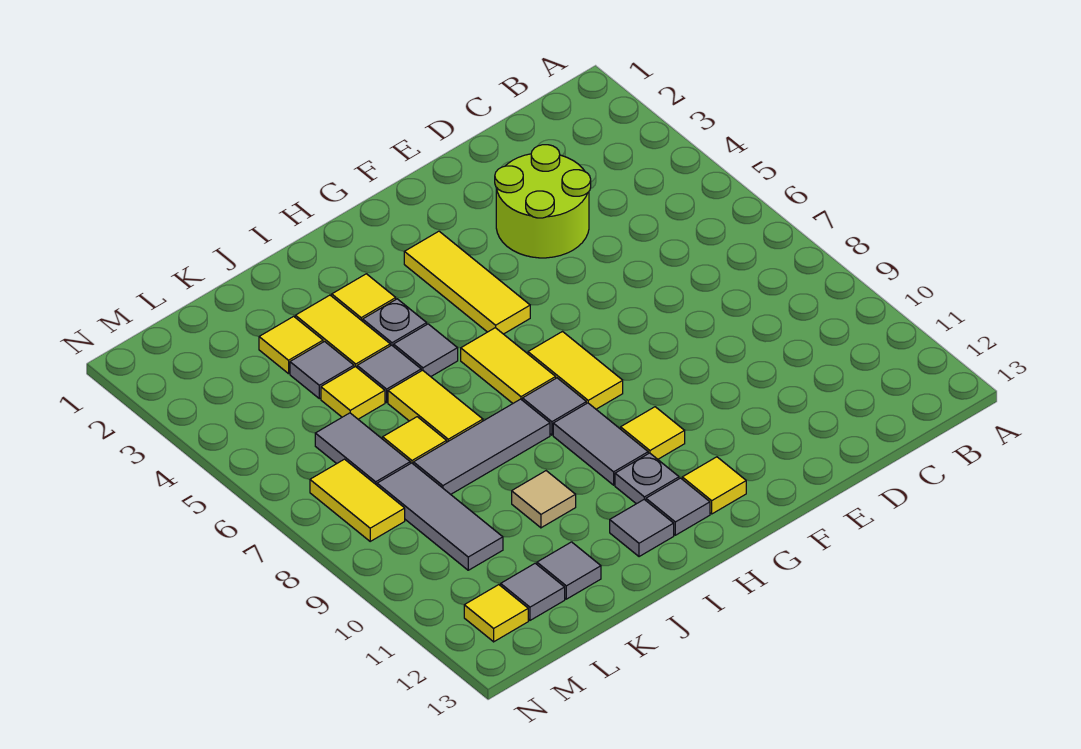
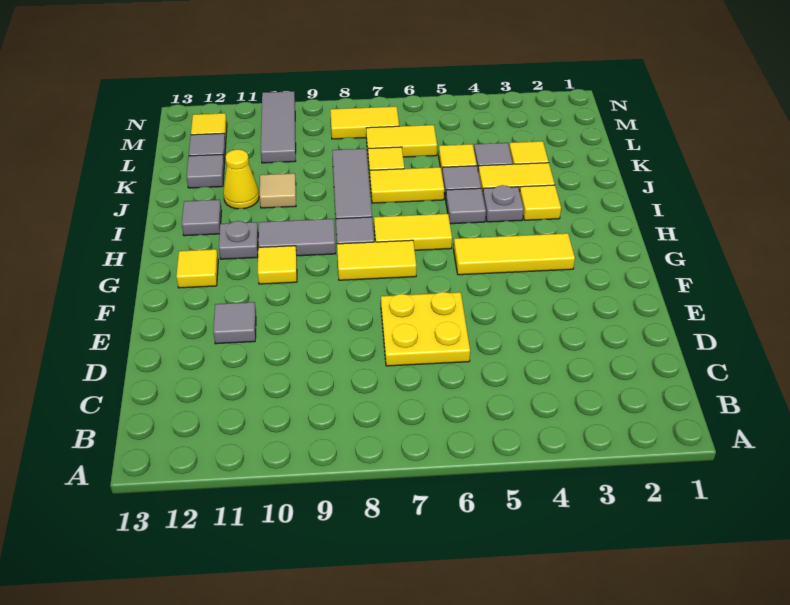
lime 2x2 round brick [495,145,591,258] -> none
none -> yellow 2x2 plate [381,292,470,366]
grey 1x1 tile [646,478,710,535] -> grey 1x1 tile moved to [213,302,256,344]
none -> yellow 1x1 cone [223,149,259,209]
grey 1x2 tile [315,413,410,485] -> yellow 1x2 tile [366,125,437,157]
grey 1x3 tile [377,463,503,570] -> grey 1x3 tile turned to [261,91,296,163]

